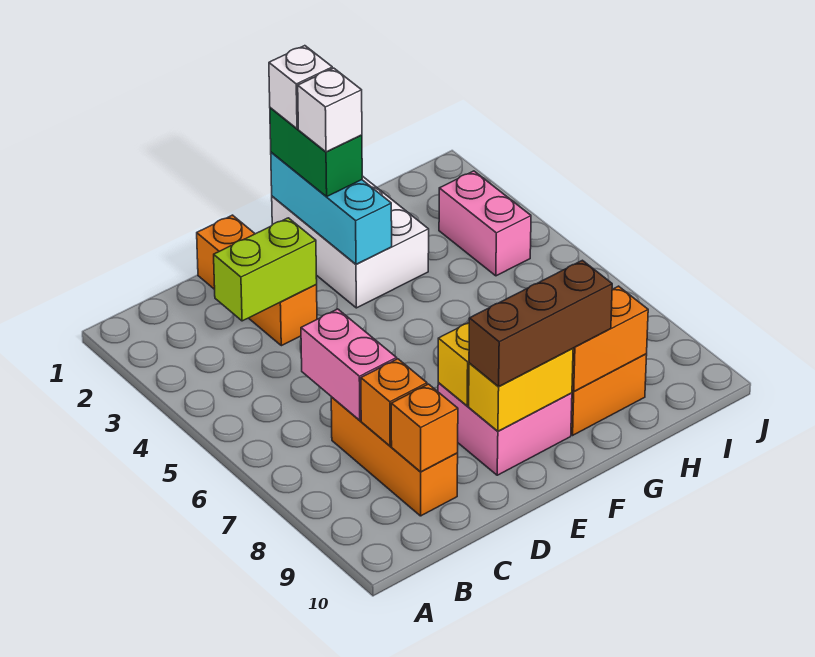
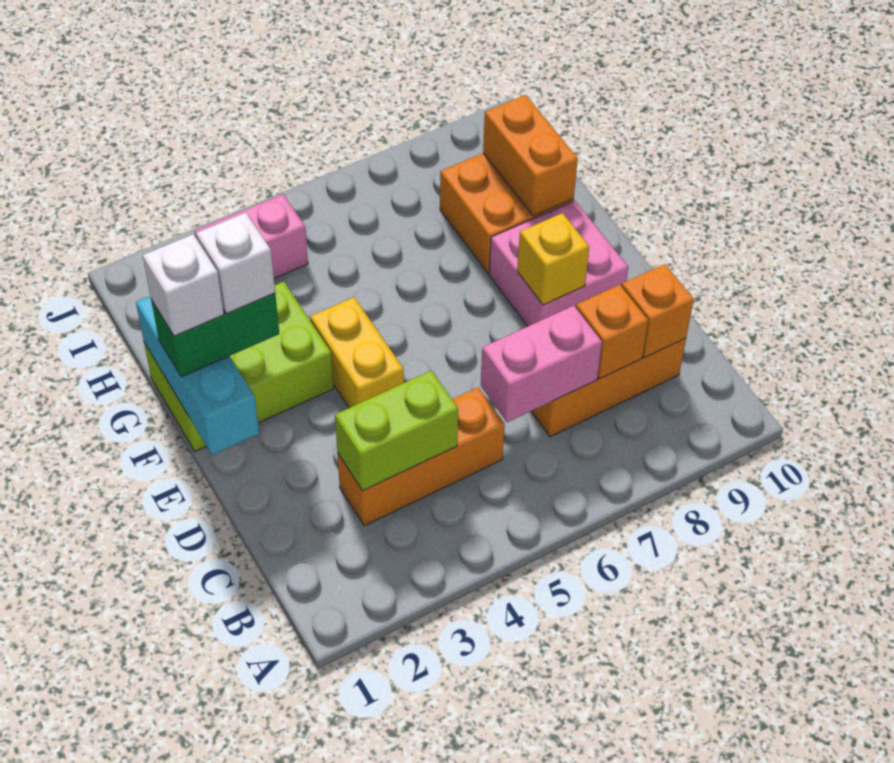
lime 1x2 brick [214,218,317,321] -> lime 1x2 brick turned to [335,370,458,491]
orange 1x3 brick [197,215,317,346] -> orange 1x3 brick moved to [337,387,505,526]
yellow 1x2 brick [469,348,573,431] -> yellow 1x2 brick moved to [310,297,404,408]
brown 1x3 brick [469,260,612,386] -> none
white 2x3 brick [272,176,429,308] -> lime 2x3 brick [144,282,334,451]
cyan 1x3 brick [271,152,392,264] -> cyan 1x3 brick turned to [136,296,259,455]

